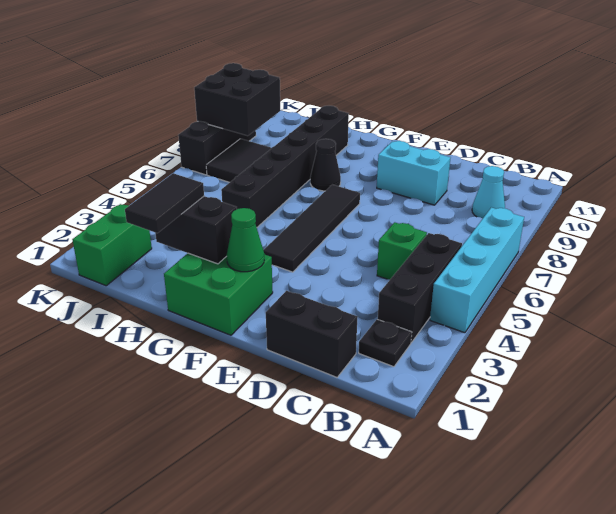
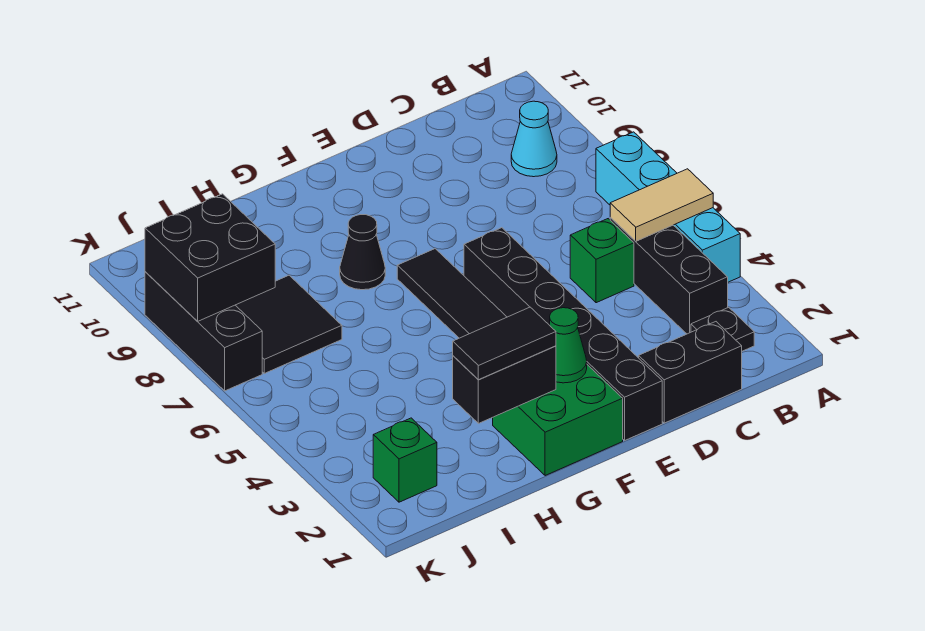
none -> tan 1x2 tile [610,169,713,241]
cyan 1x2 brick [377,141,450,205] -> none
black 1x2 tile [125,173,204,233] -> black 1x2 tile turned to [453,307,556,380]
black 1x6 brick [221,106,349,227] -> black 1x6 brick moved to [464,228,662,440]
green 1x2 brick [72,204,152,286] -> green 1x1 brick [373,418,437,502]

